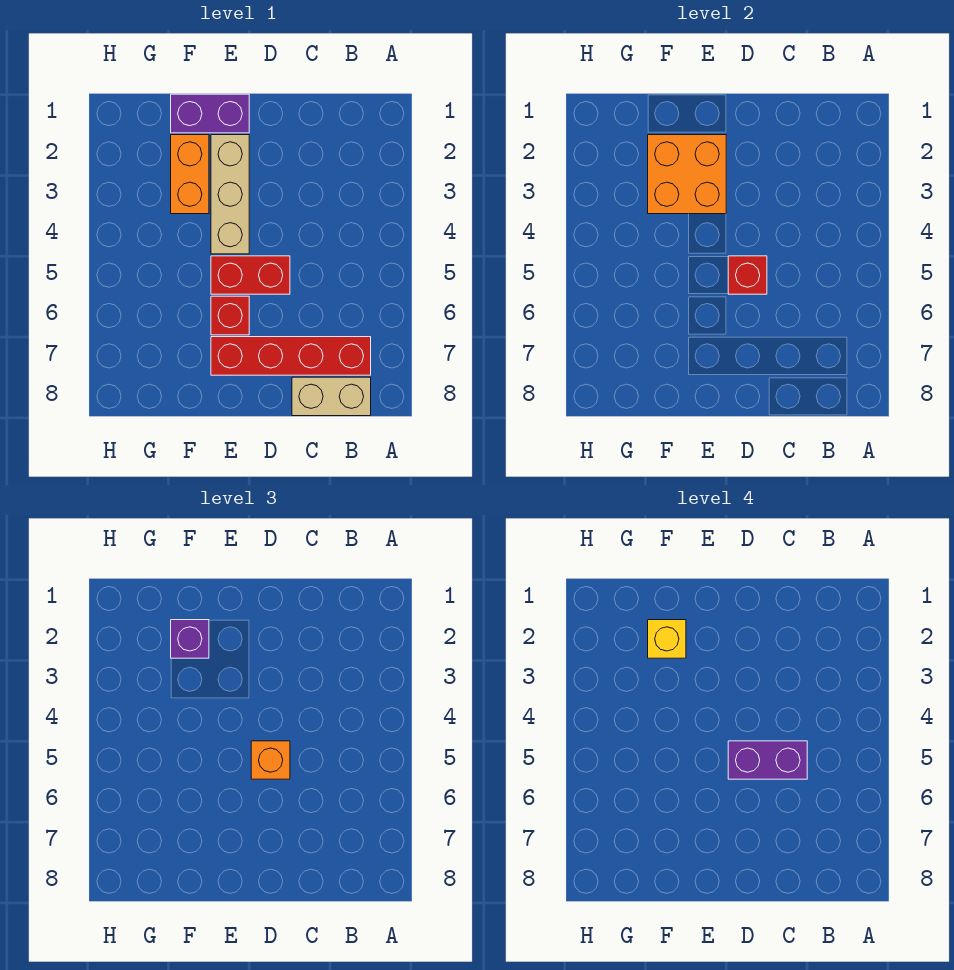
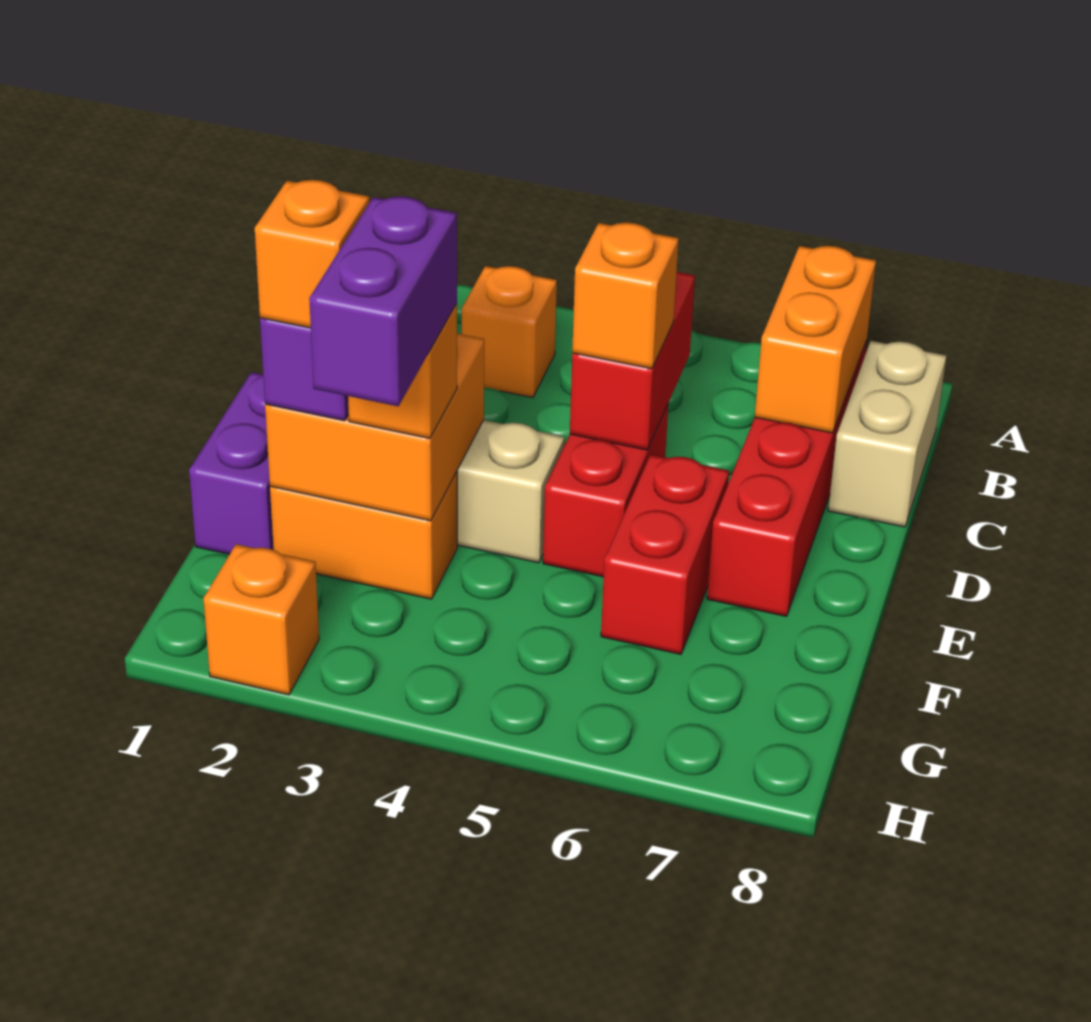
none -> orange 1x1 brick [462,266,557,398]
none -> orange 1x2 brick [755,246,876,433]
purple 1x2 brick [728,741,807,779] -> purple 1x2 brick moved to [309,196,457,406]
red 1x1 brick [728,256,767,294] -> red 1x2 brick [570,272,695,450]
red 1x1 brick [211,296,249,335] -> red 1x2 brick [601,454,729,654]
yellow 1x1 brick [648,620,686,658] -> orange 1x1 brick [255,180,369,328]
none -> orange 1x1 brick [348,304,457,438]
none -> orange 1x1 brick [203,544,319,695]

